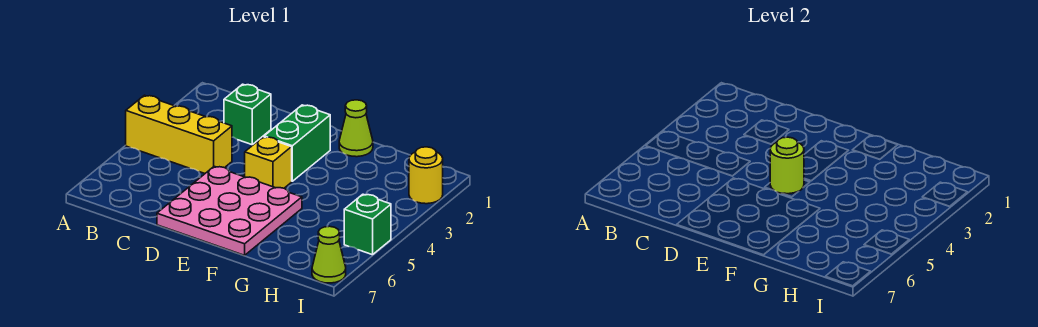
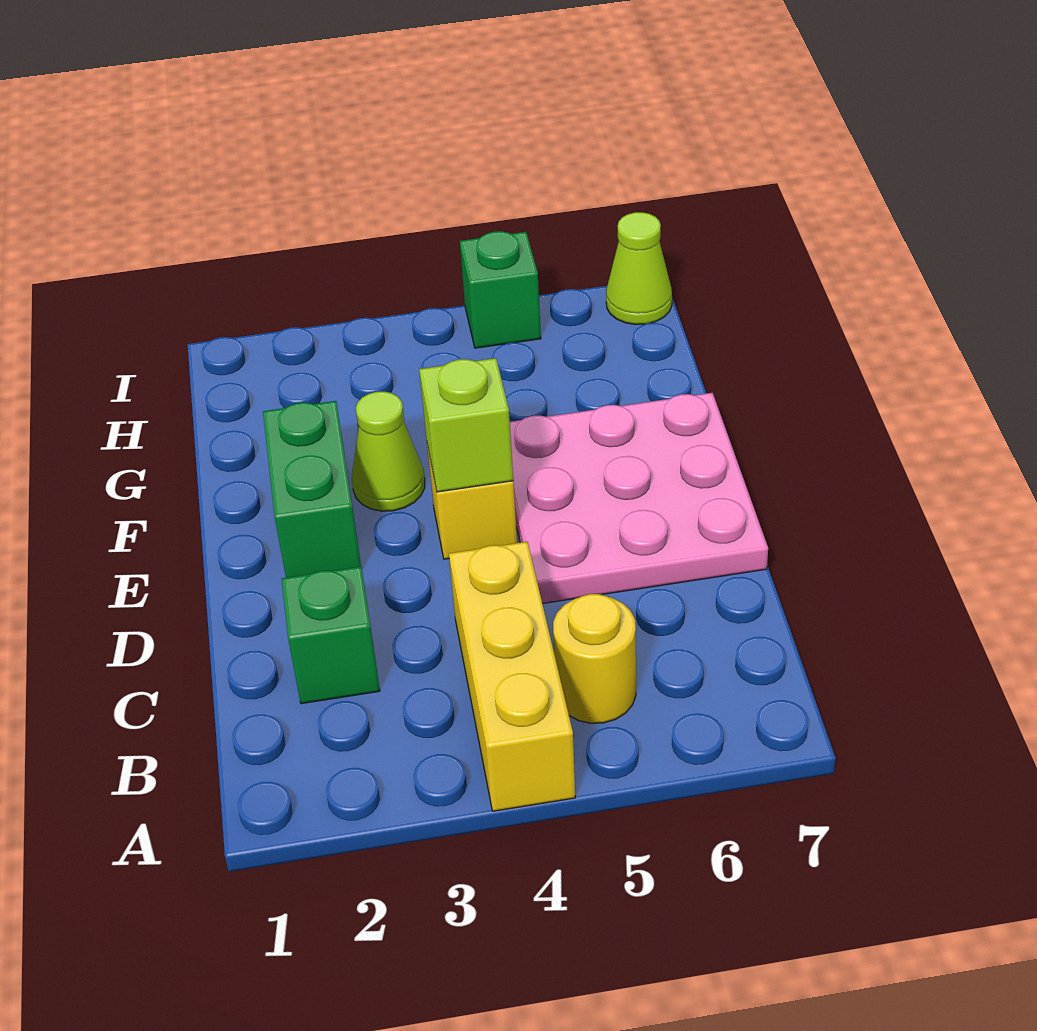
green 1x2 brick [264,105,330,181] -> green 1x2 brick turned to [263,401,361,578]
lime 1x1 round brick [770,137,804,194] -> lime 1x1 brick [419,358,513,492]
lime 1x1 cone [339,100,373,157] -> lime 1x1 cone moved to [352,391,425,511]
yellow 1x1 round brick [409,147,443,204] -> yellow 1x1 round brick moved to [553,594,636,723]

